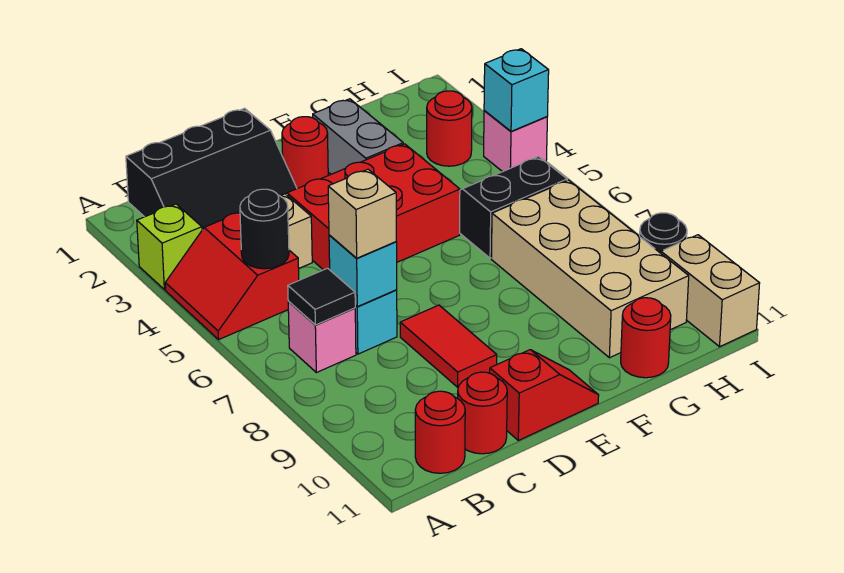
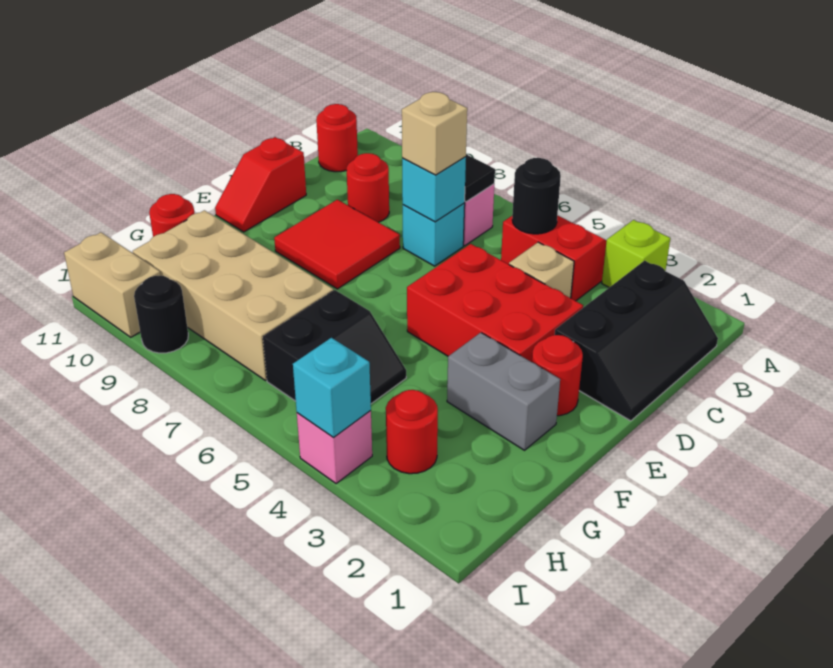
black 2x3 slope [126,108,297,230] -> black 2x3 slope turned to [555,261,718,421]
red 1x1 round brick [458,372,507,454] -> red 1x1 round brick moved to [347,153,389,222]
red 2x3 brick [287,144,460,270] -> red 2x3 brick turned to [407,244,583,362]
red 1x2 tile [400,305,497,387] -> red 2x2 tile [274,200,400,289]

